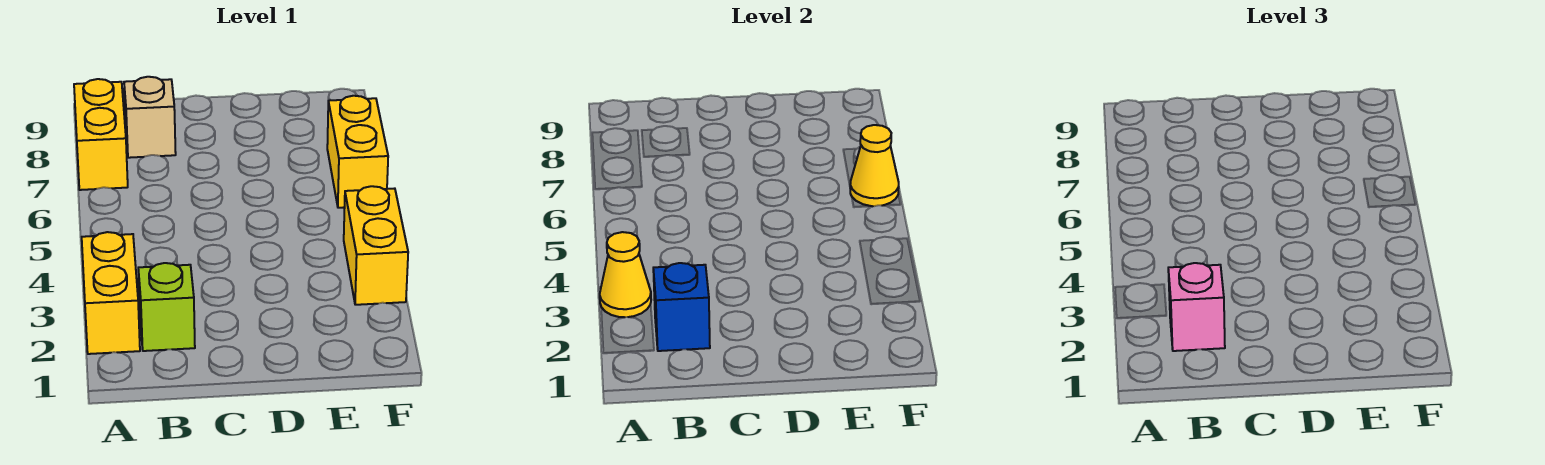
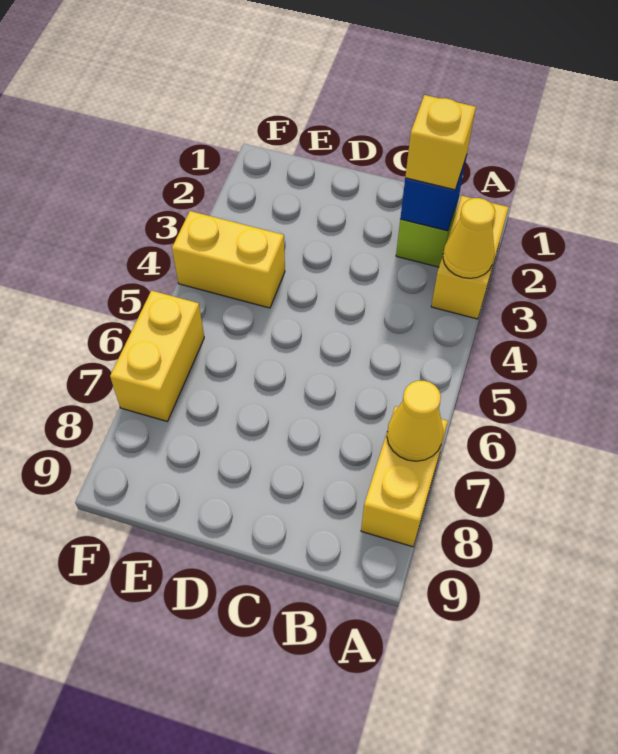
pink 1x1 brick [1168,263,1225,351] -> yellow 1x1 brick [405,95,476,190]
tan 1x1 brick [124,77,176,158] -> none
yellow 1x2 brick [344,186,408,305] -> yellow 1x2 brick turned to [172,211,285,308]
yellow 1x1 cone [850,125,899,206] -> yellow 1x1 cone moved to [387,381,443,461]

